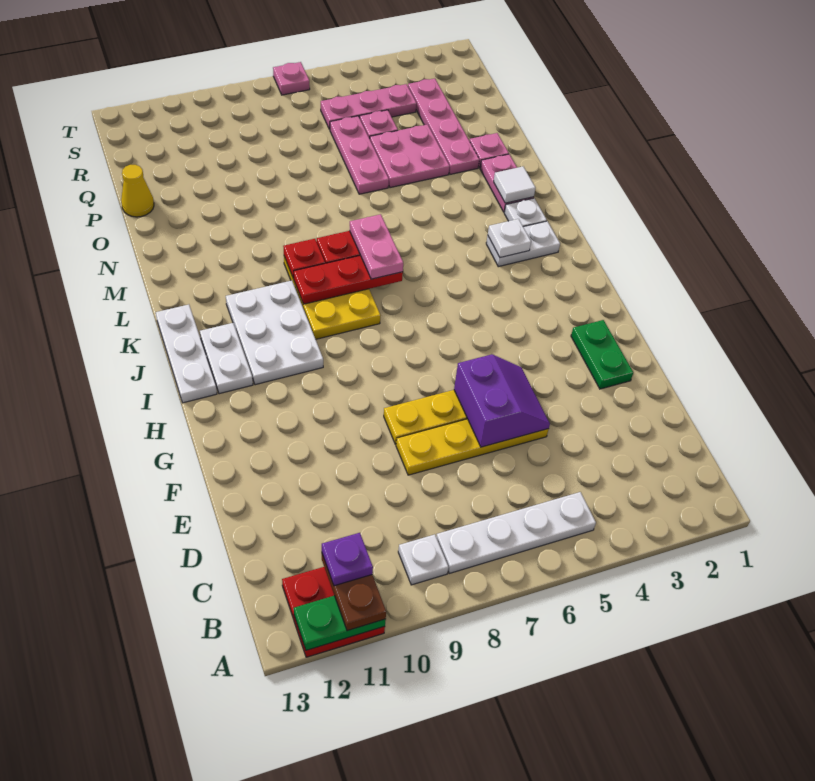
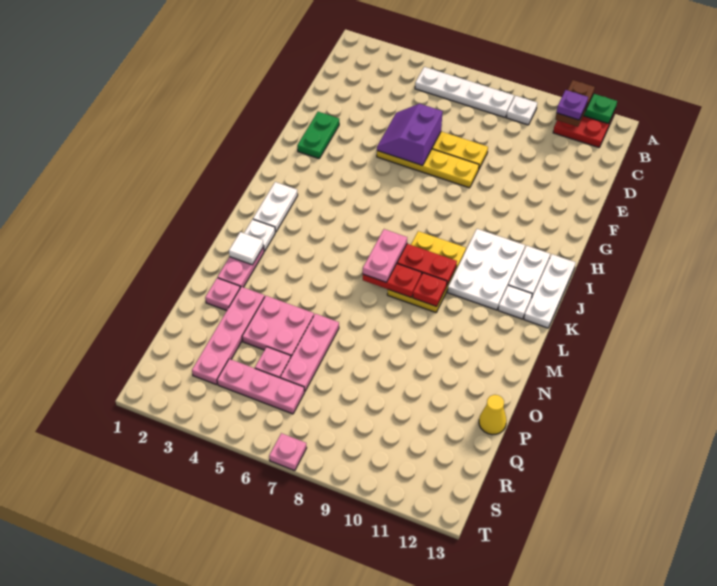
white 1x2 plate [486,221,560,267] -> white 1x2 plate turned to [253,182,298,232]
white 1x1 plate [488,219,531,258] -> white 1x1 plate moved to [498,285,532,319]

